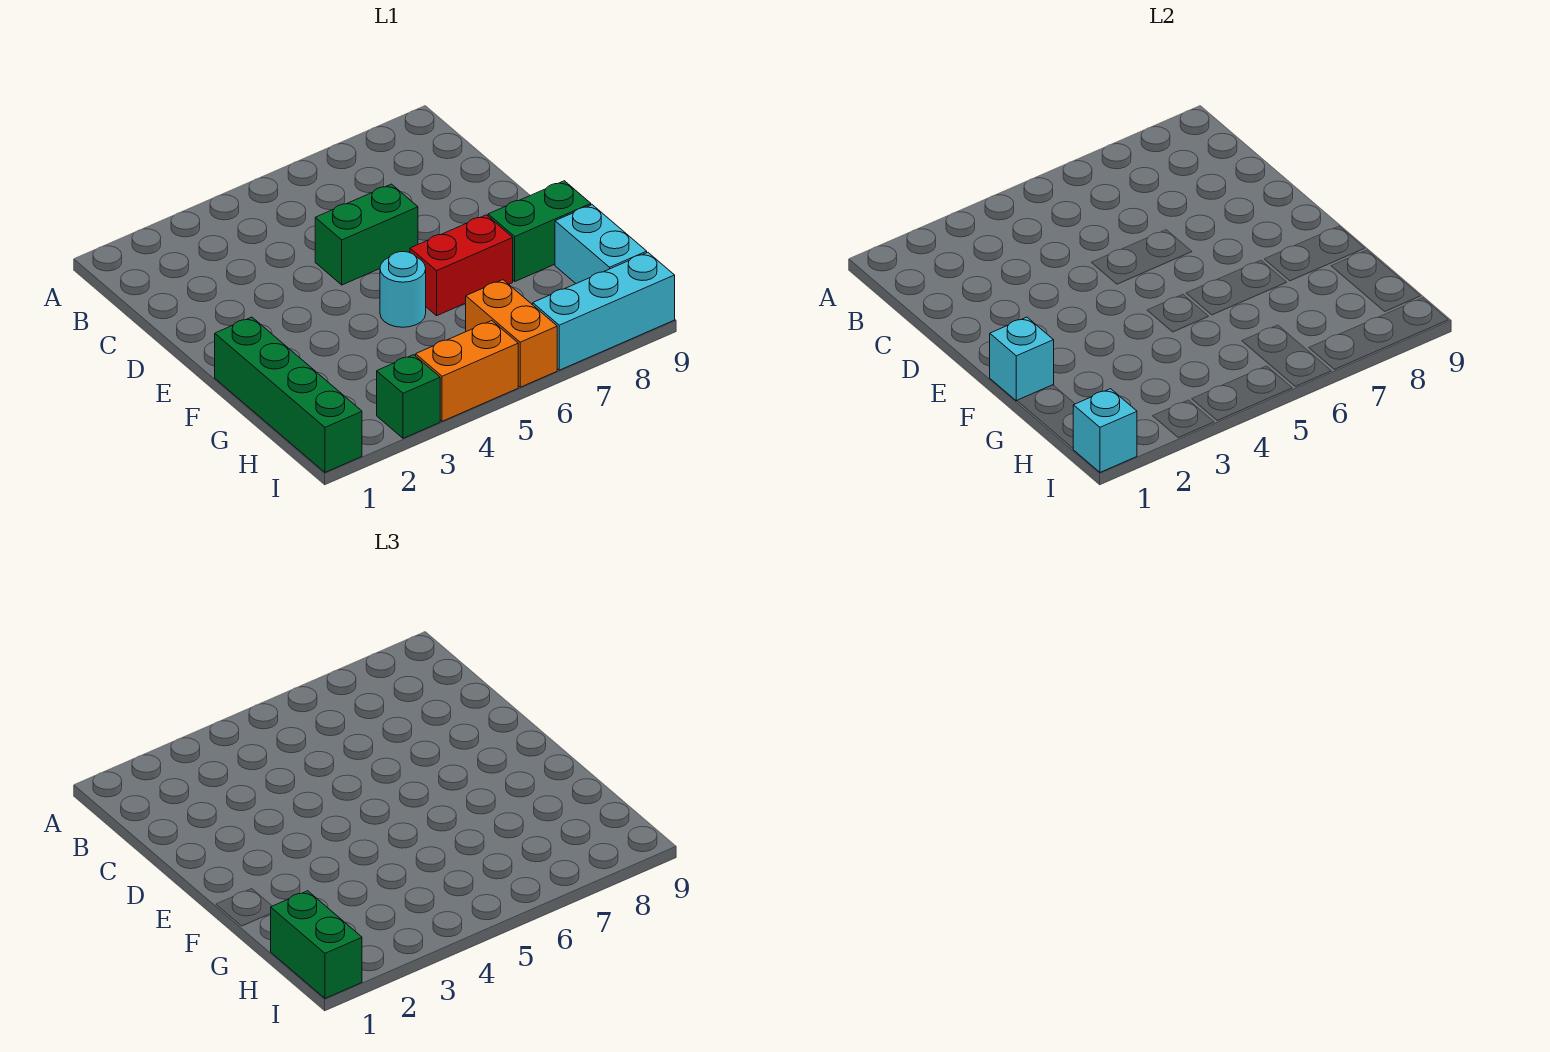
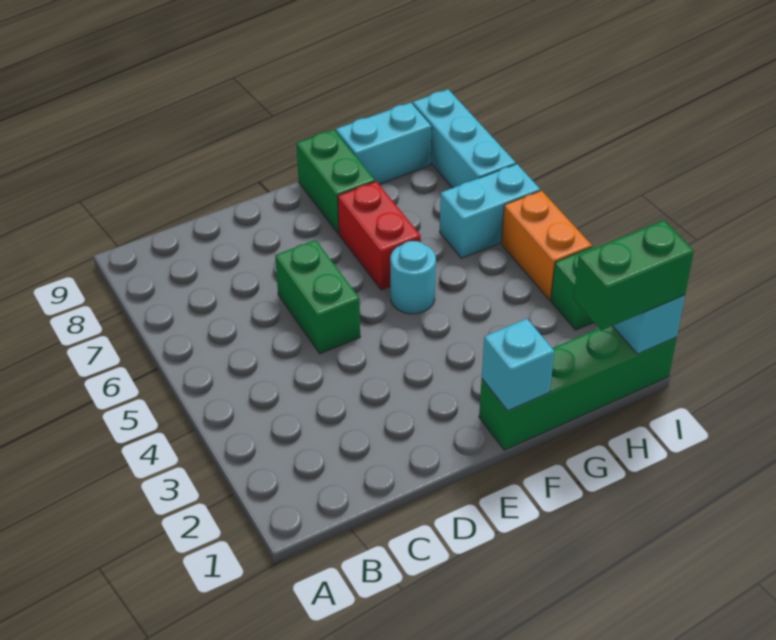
orange 1x2 brick [466,280,557,387] -> cyan 1x2 brick [440,164,540,258]

